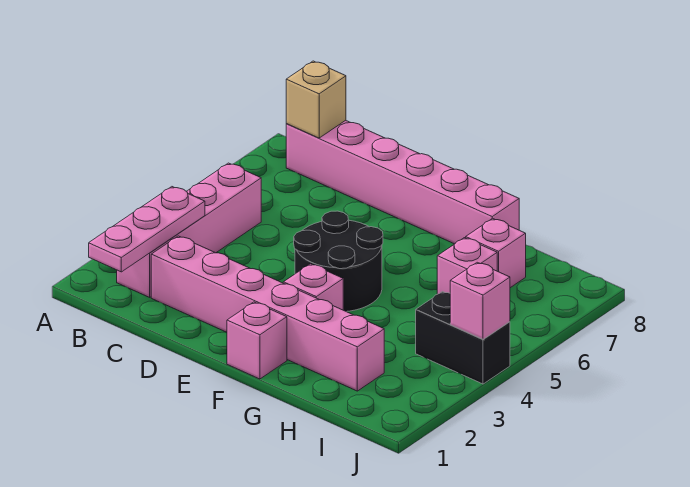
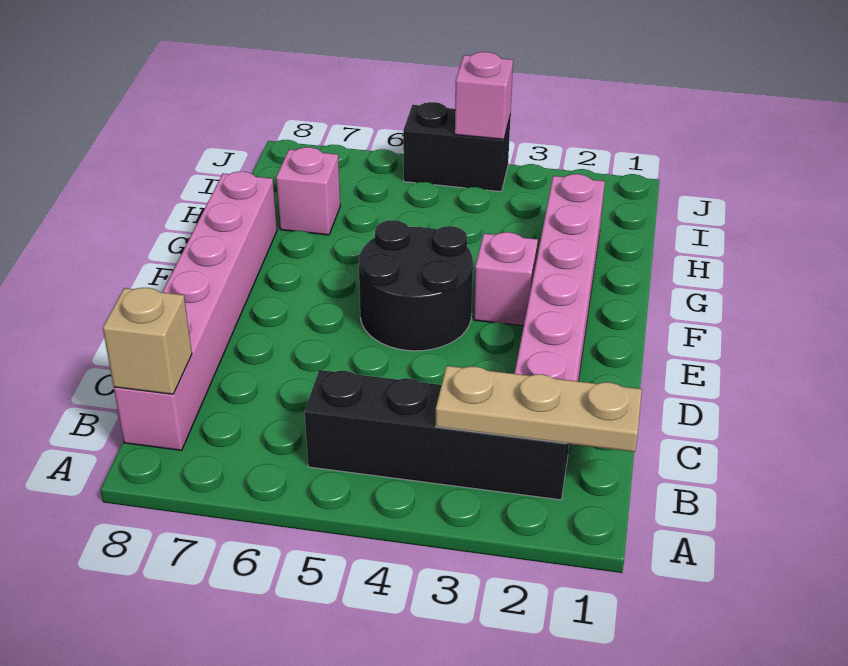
pink 1x3 plate [89,187,205,272] -> tan 1x3 plate [436,366,642,452]
pink 1x4 brick [117,163,261,297] -> black 1x4 brick [304,370,569,500]
pink 1x1 brick [227,302,287,379] -> none
pink 1x1 brick [437,238,497,294] -> none
black 1x2 brick [416,291,510,384] -> black 1x2 brick turned to [403,102,511,192]

